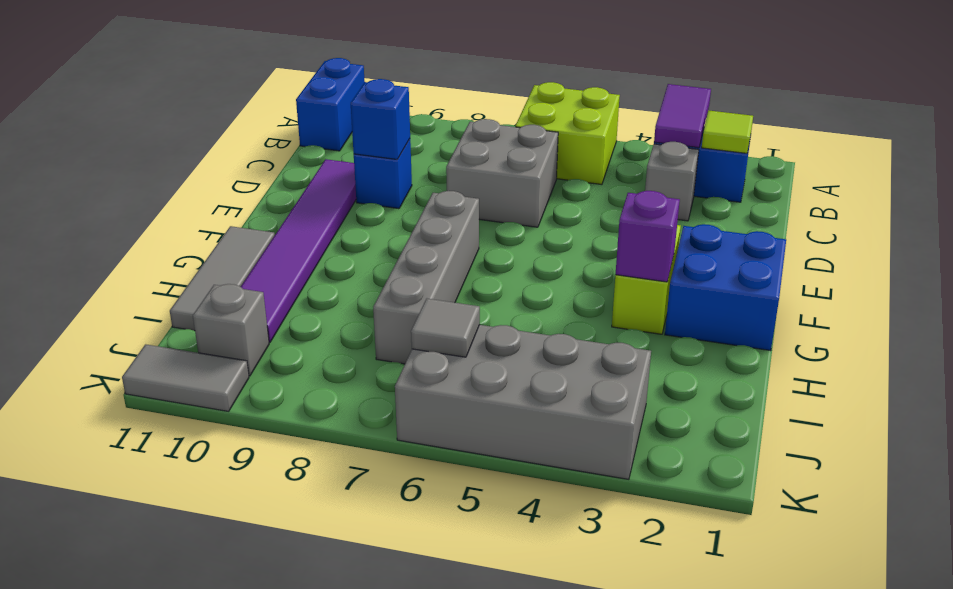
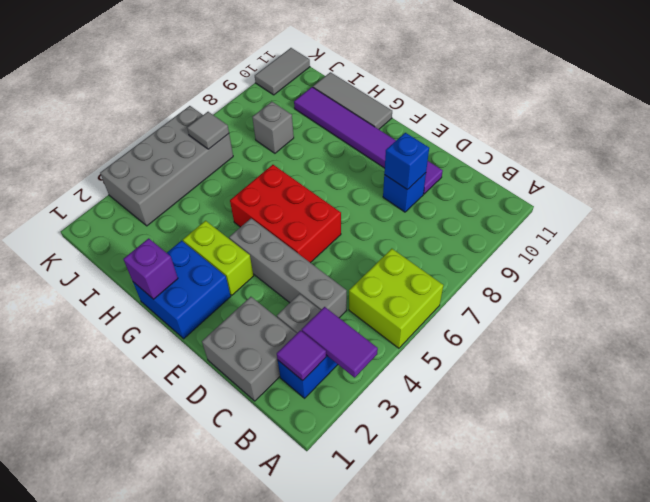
blue 1x2 brick [296,58,365,151] -> none
lime 1x1 tile [702,111,753,153] -> purple 1x1 tile [277,330,326,381]
grey 2x2 brick [446,119,558,227] -> grey 2x2 brick moved to [202,297,297,401]
none -> red 2x3 brick [230,165,341,263]
grey 1x4 brick [373,191,479,364] -> grey 1x4 brick moved to [229,218,347,318]
purple 1x1 brick [616,191,680,282] -> purple 1x1 brick moved to [124,238,178,299]
grey 1x1 brick [193,284,269,376] -> grey 1x1 brick moved to [252,102,294,153]

